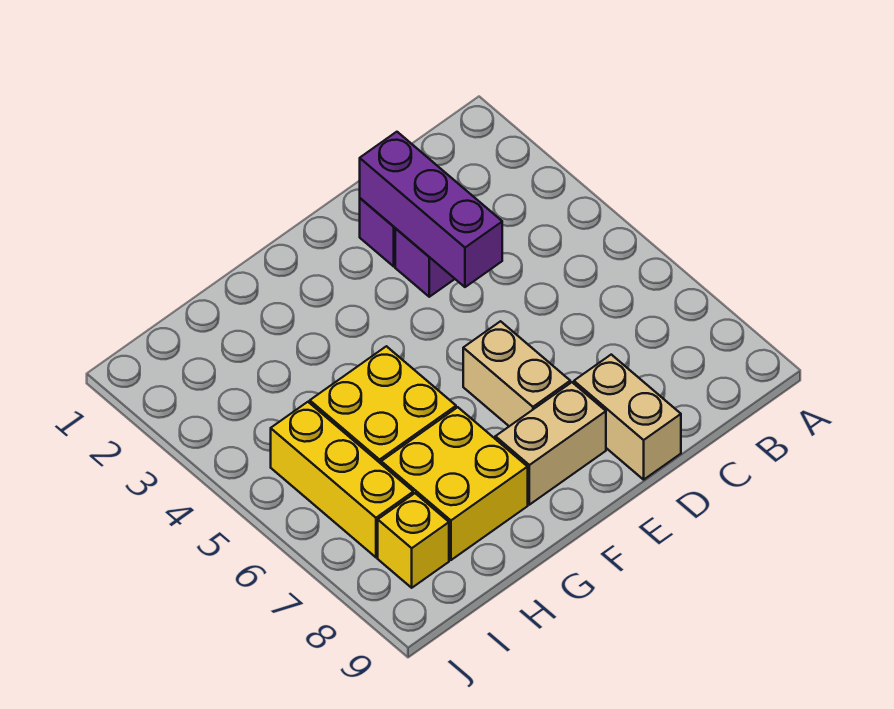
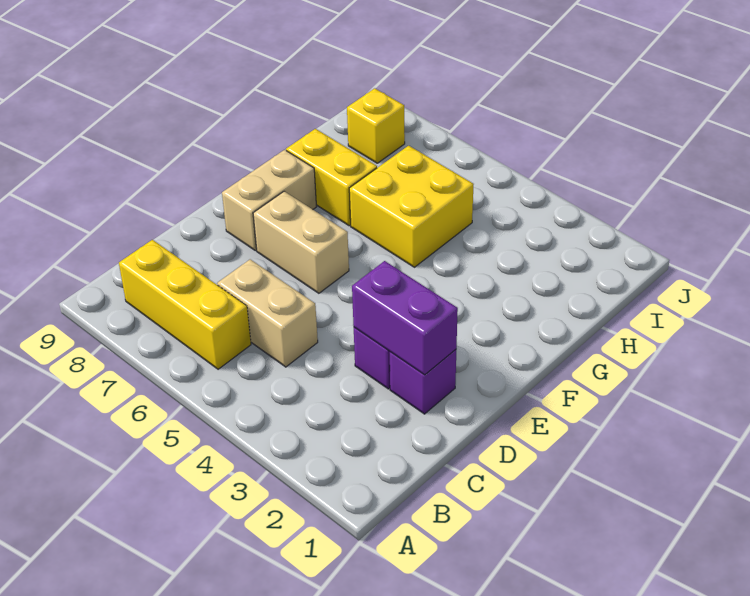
purple 1x3 brick [360,132,502,287] -> purple 1x2 brick [352,261,458,375]
tan 1x2 brick [574,355,681,480] -> tan 1x2 brick moved to [217,259,318,367]
yellow 2x2 brick [381,407,528,560] -> yellow 1x2 brick [286,129,377,226]
yellow 1x3 brick [271,402,413,557] -> yellow 1x3 brick moved to [119,240,251,369]

